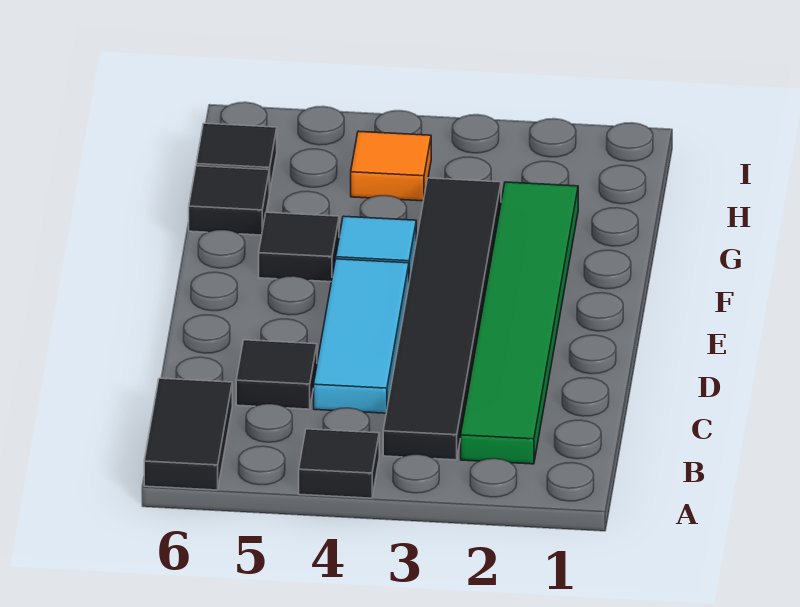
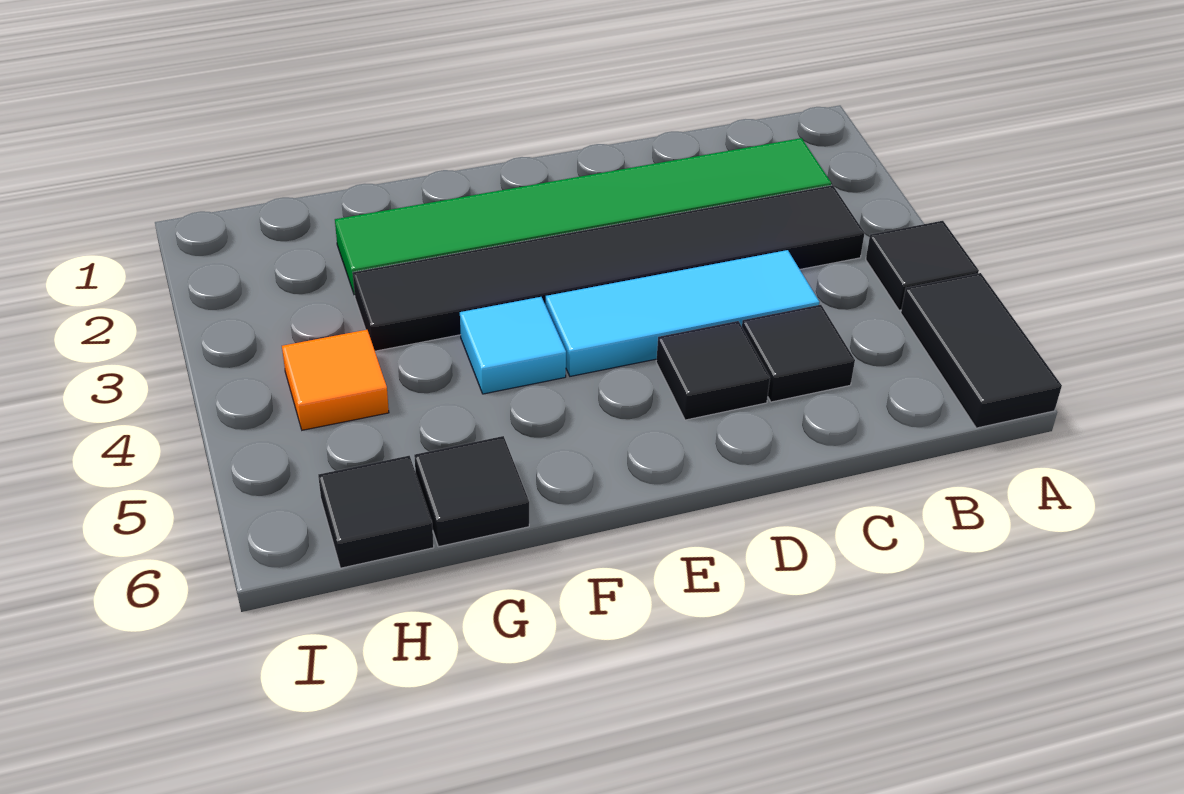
black 1x2 tile [144,378,232,490] -> black 1x2 tile turned to [901,273,1062,428]
black 1x1 tile [259,212,339,282] -> black 1x1 tile moved to [656,321,770,420]

